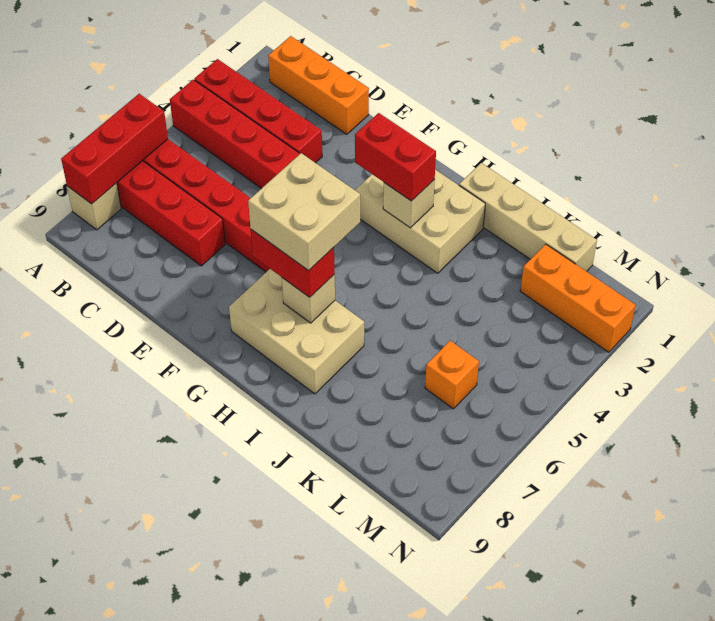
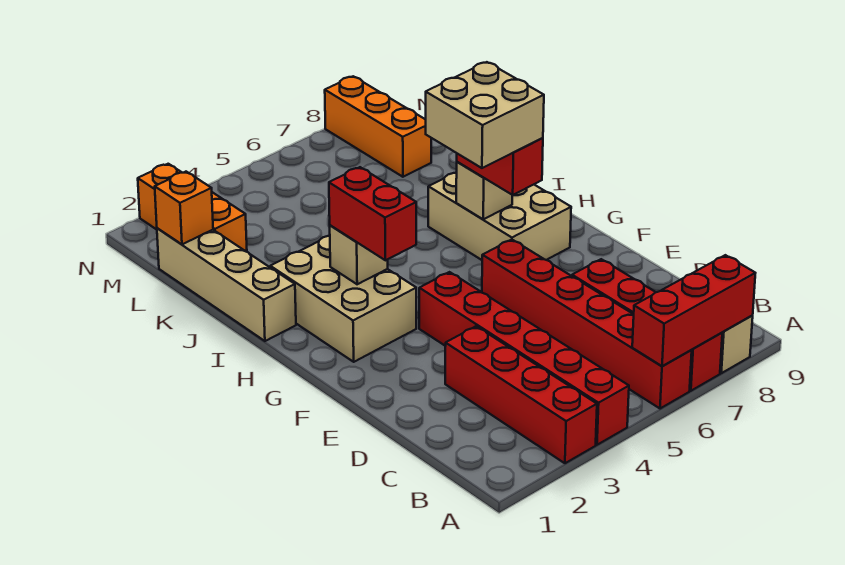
orange 1x3 brick [268,36,369,134] -> orange 1x3 brick moved to [325,76,431,177]
orange 1x1 brick [425,341,479,409] -> orange 1x1 brick moved to [155,172,213,244]

